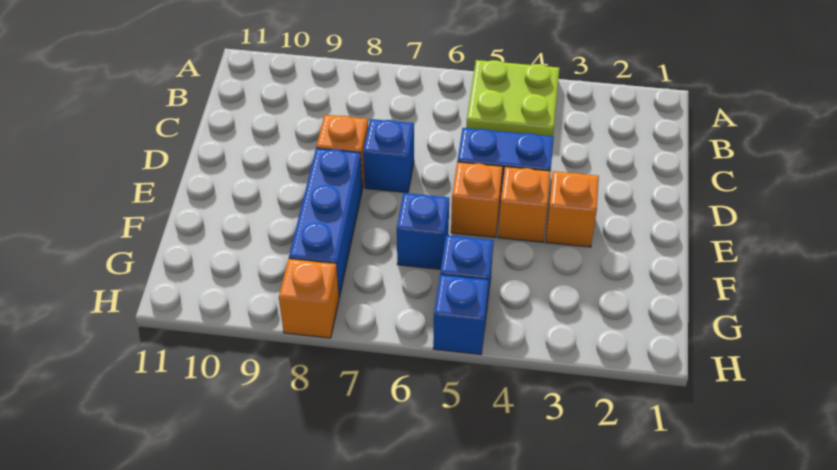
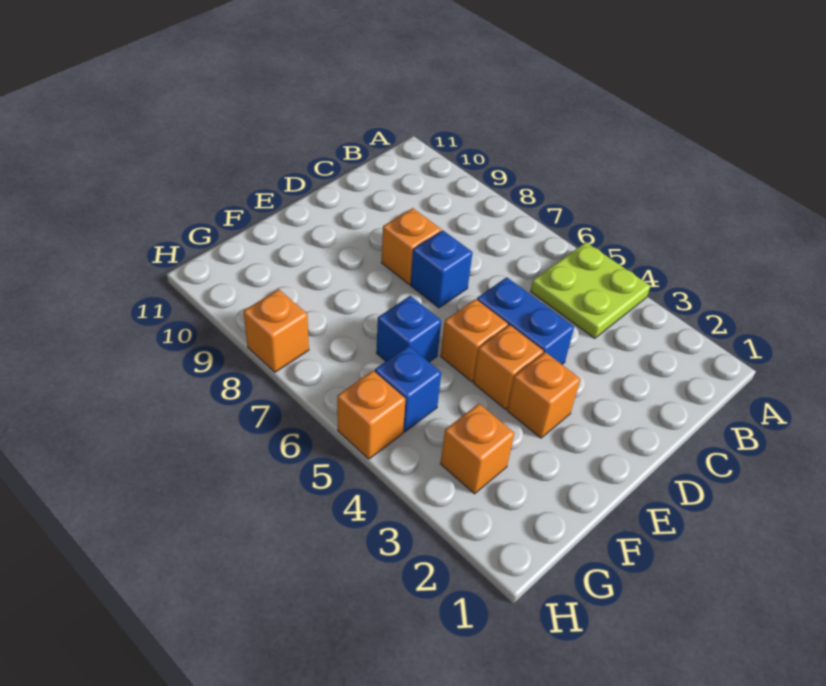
blue 1x3 brick [289,148,362,297] -> none
none -> orange 1x1 brick [441,404,514,494]
blue 1x1 brick [433,275,489,355] -> orange 1x1 brick [337,371,406,459]

